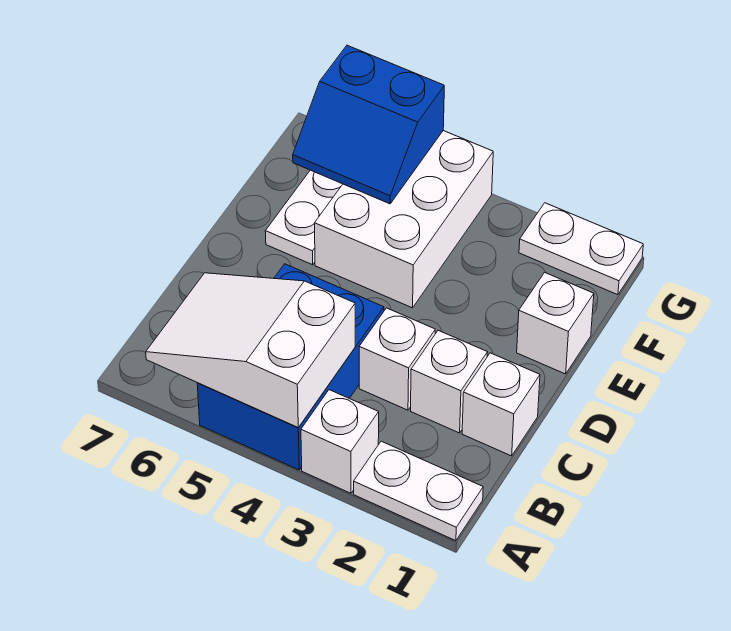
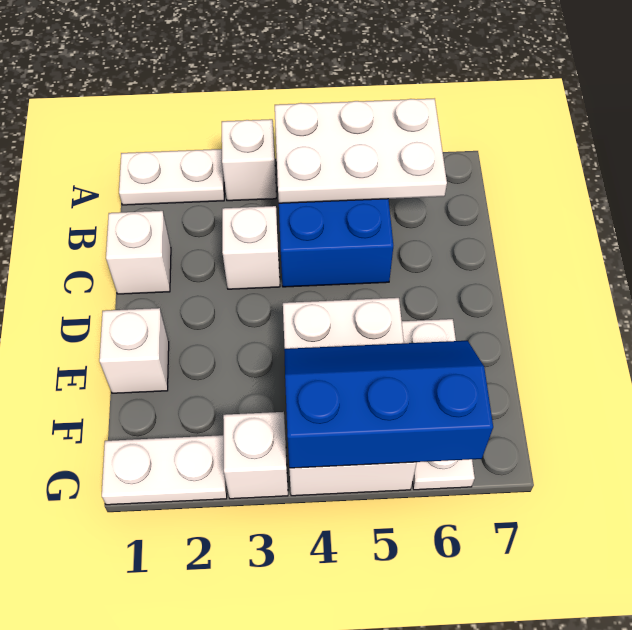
white 2x3 slope [146,273,355,427] -> white 2x3 plate [275,99,447,203]
white 1x1 brick [411,330,488,433] -> white 1x1 brick moved to [223,412,288,499]
blue 2x2 slope [293,45,444,204] -> blue 2x3 slope [284,341,493,468]

